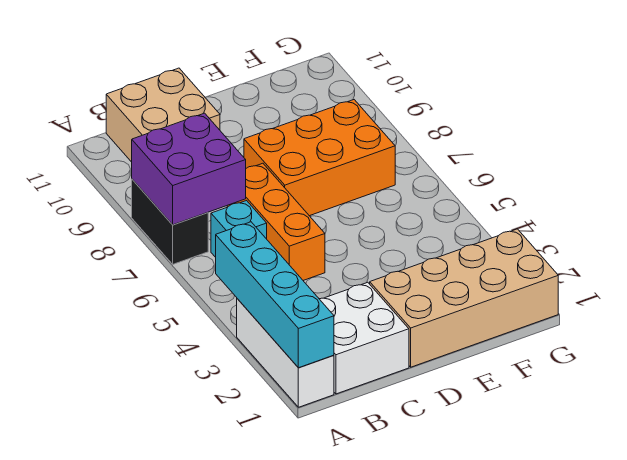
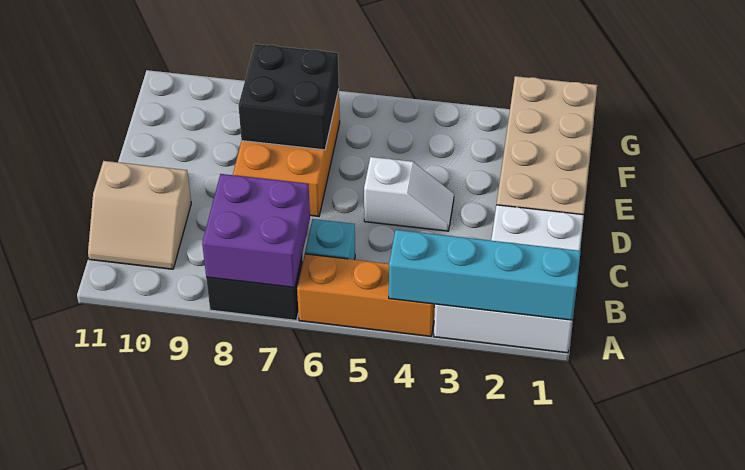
tan 2x2 brick [106,68,220,162] -> tan 2x2 slope [88,161,191,269]
orange 1x3 brick [227,163,325,280] -> orange 1x3 brick moved to [297,254,435,336]
none -> white 1x2 slope [364,157,454,231]
none -> black 2x2 brick [238,44,339,150]

